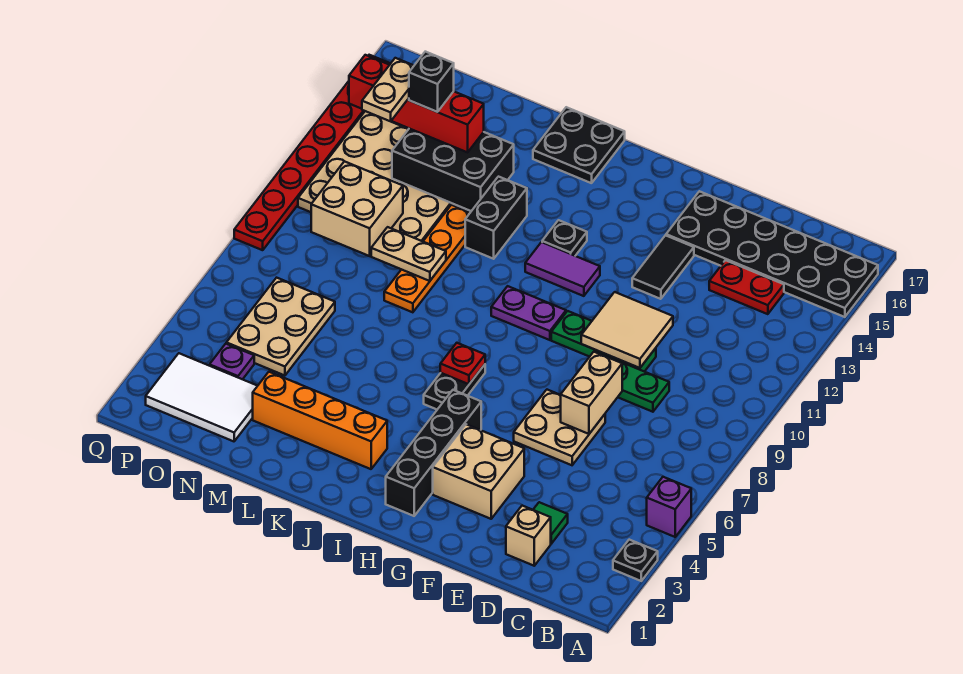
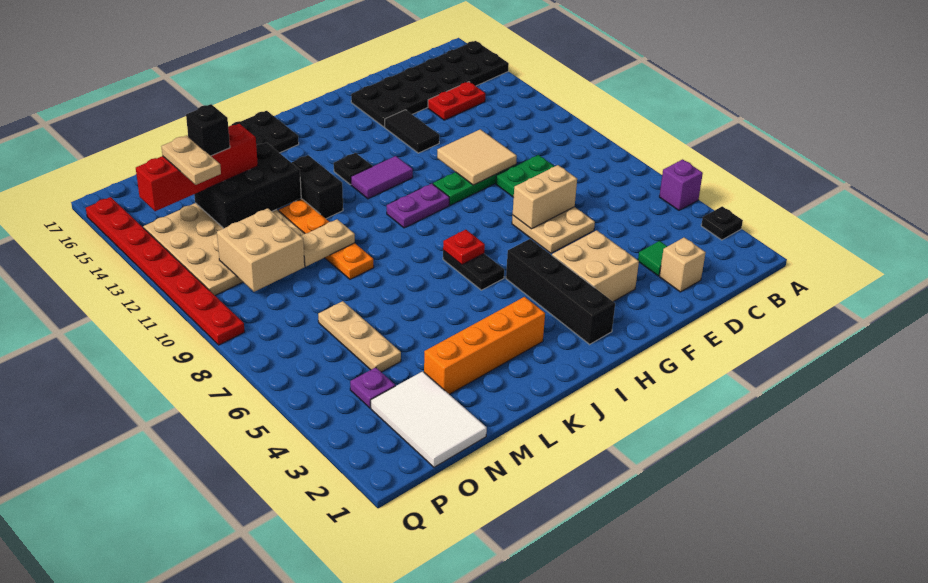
tan 1x2 brick [561,352,622,434] -> tan 1x2 brick turned to [513,165,577,229]
white 2x3 tile [146,353,257,441] -> white 2x3 tile turned to [371,371,487,467]
tan 2x3 plate [226,278,335,376] -> tan 1x3 plate [318,301,401,372]

